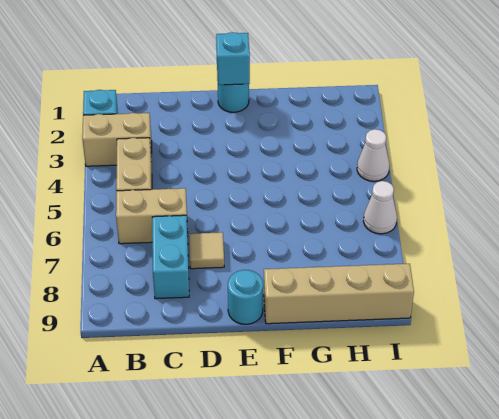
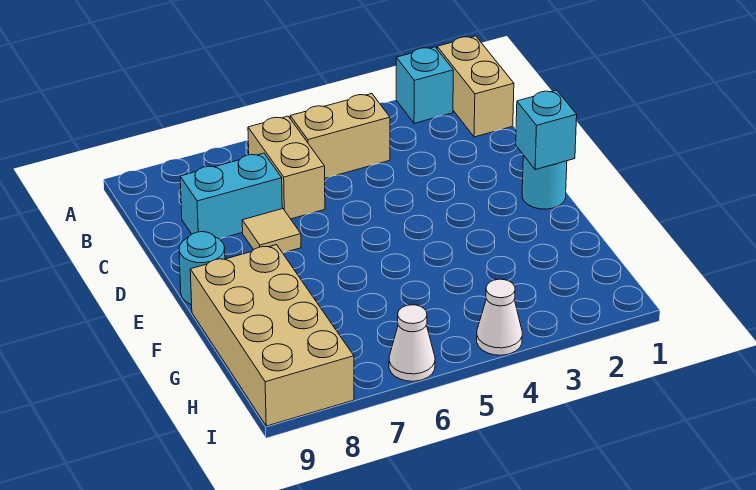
tan 1x2 brick [82,113,152,166] -> tan 1x2 brick moved to [437,36,514,137]
tan 1x4 brick [264,264,414,324] -> tan 2x4 brick [190,245,354,426]

